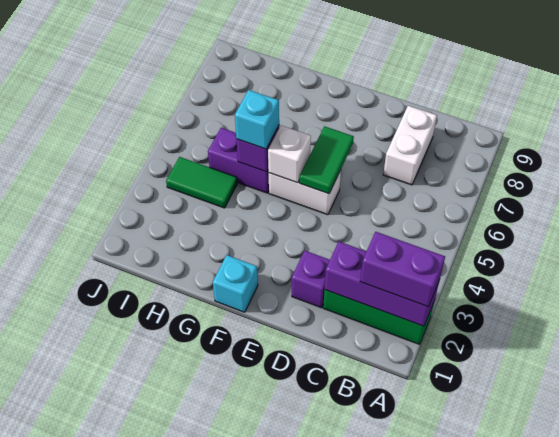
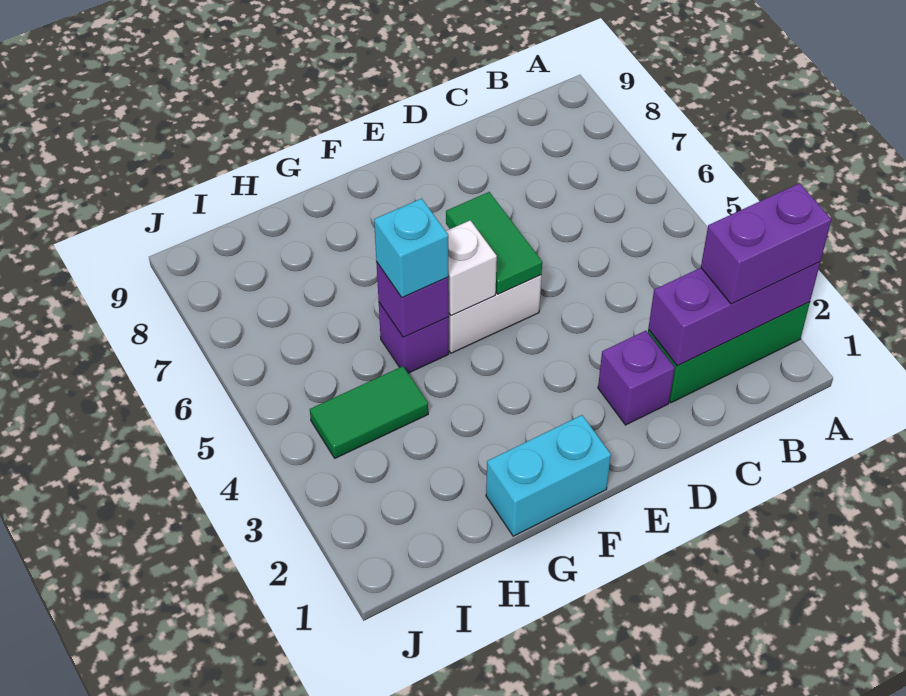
white 1x2 brick [383,106,437,185] -> none
cyan 1x1 brick [213,255,258,312] -> cyan 1x2 brick [486,415,611,536]
purple 1x2 brick [208,128,269,193] -> purple 1x1 brick [379,303,449,373]

